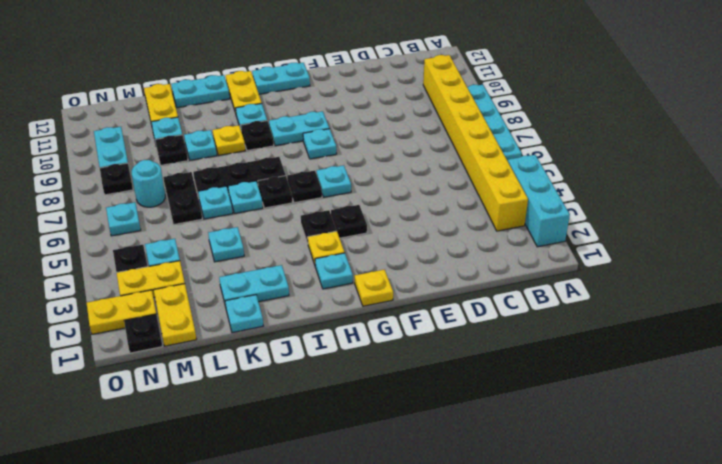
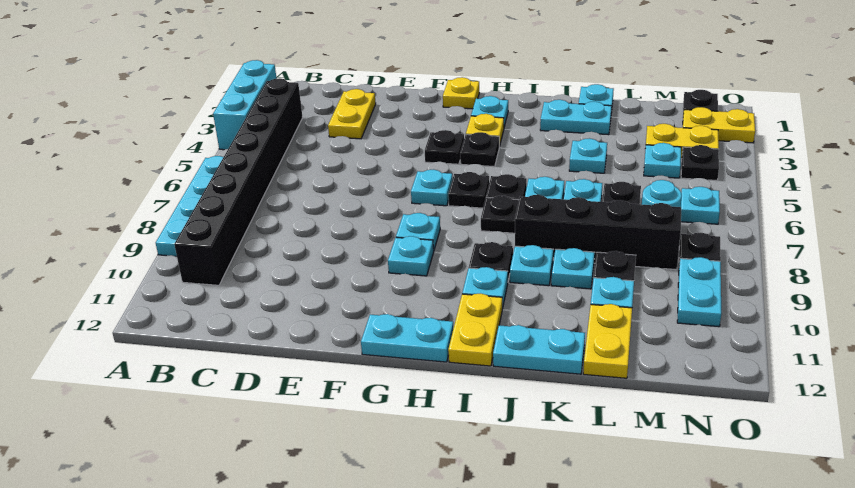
yellow 1x8 brick [423,55,528,231] -> black 1x8 brick [174,78,303,285]
cyan 1x2 plate [269,111,329,146] -> cyan 1x1 plate [388,236,434,276]
none -> black 1x4 brick [515,195,681,270]
yellow 1x1 plate [213,125,245,155] -> cyan 1x1 plate [510,245,553,286]
yellow 1x2 plate [154,284,197,346] -> yellow 1x2 plate moved to [328,89,376,139]

